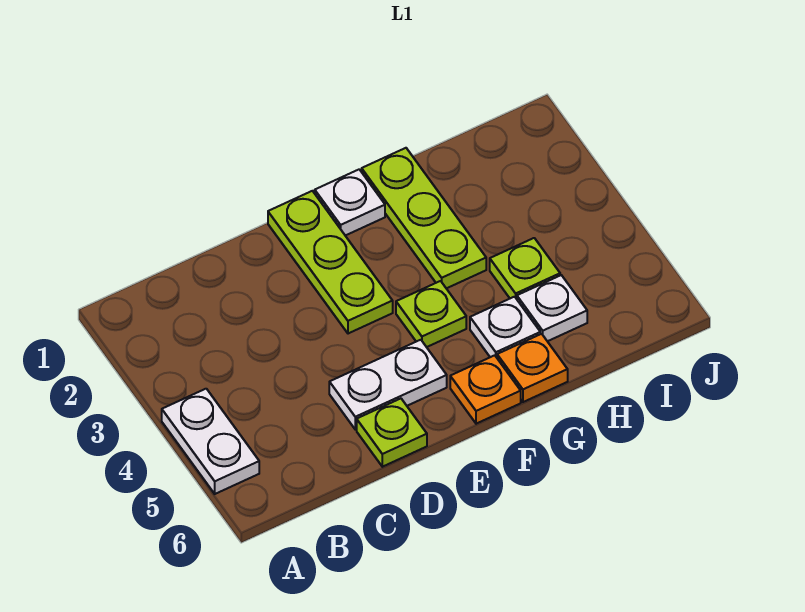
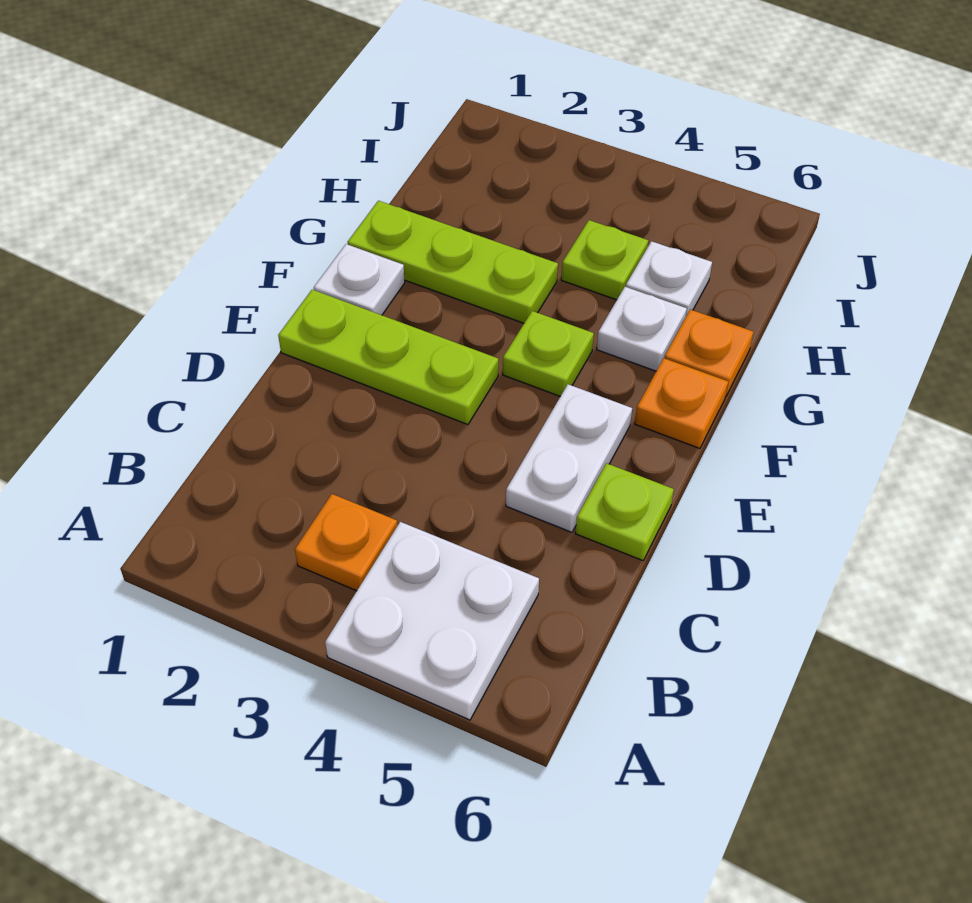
white 1x2 plate [162,389,259,494] -> white 2x2 plate [325,522,539,720]
none -> orange 1x1 plate [295,494,397,591]

